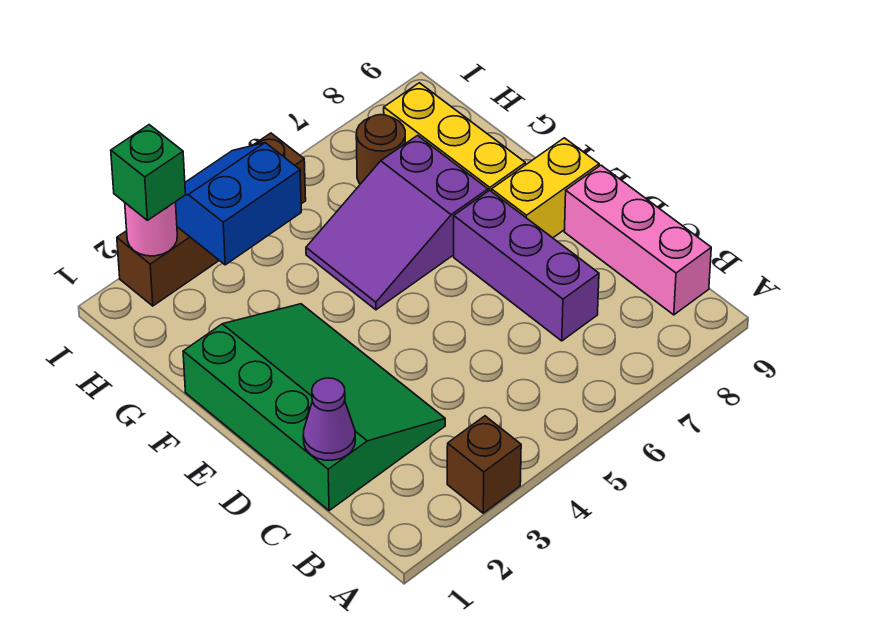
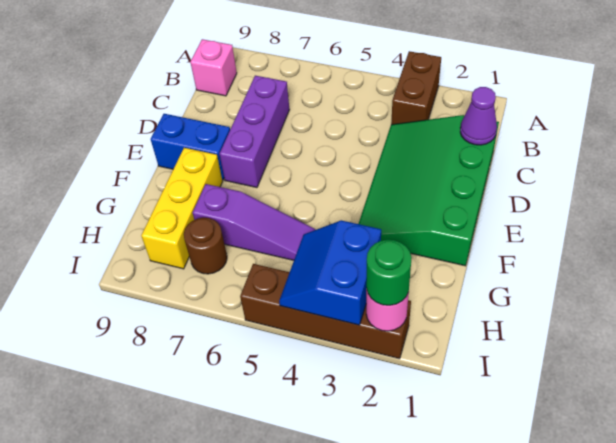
brown 1x1 brick [447,416,521,513] -> brown 1x2 brick [391,51,441,125]
pink 1x3 brick [564,165,711,315] -> pink 1x1 brick [190,39,237,96]
yellow 1x2 brick [492,138,599,238] -> blue 1x2 brick [151,114,230,180]
purple 2x3 slope [306,136,488,310] -> purple 1x3 slope [193,184,315,260]
blue 2x2 slope [176,143,301,265] -> blue 2x2 slope turned to [279,220,381,325]
green 1x1 brick [111,125,186,220] -> green 1x1 round brick [366,240,412,305]

